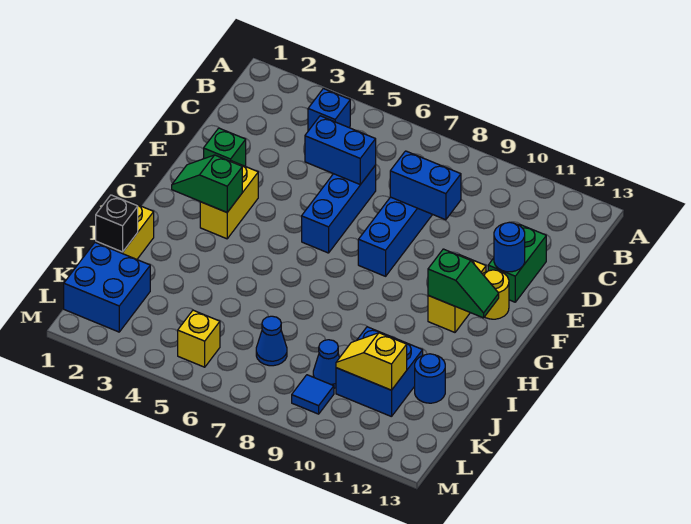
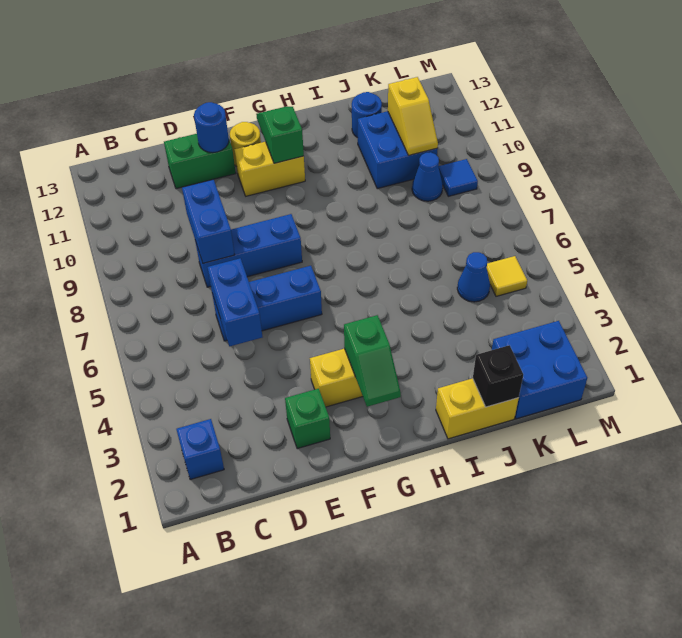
blue 1x1 brick [308,89,350,131] -> blue 1x1 brick moved to [176,419,224,480]
blue 1x1 cone [256,316,287,366] -> blue 1x1 cone moved to [457,252,490,302]
yellow 1x1 brick [178,310,220,367] -> yellow 1x1 tile [486,256,527,296]

